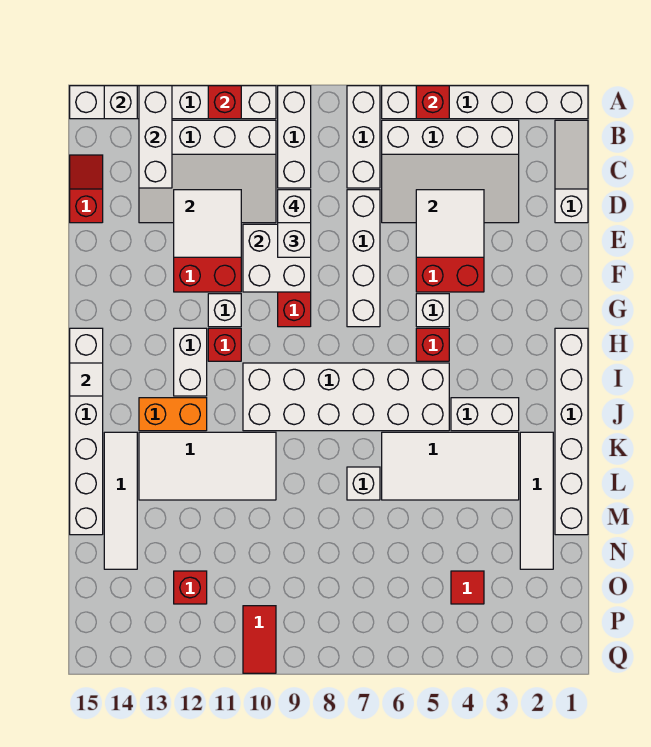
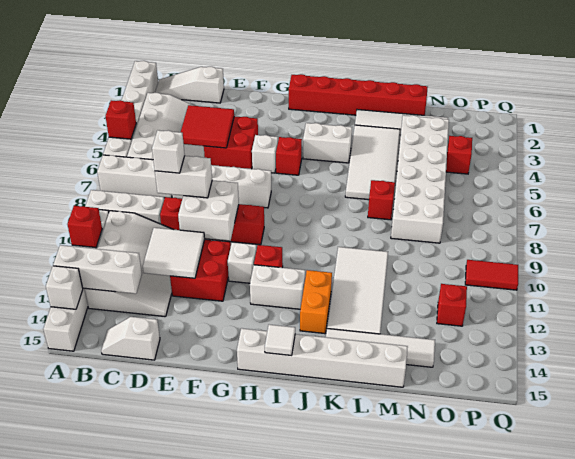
red 1x2 slope [70,155,103,223] -> white 1x2 slope [101,317,160,360]
white 2x2 tile [416,190,484,257] -> red 2x2 tile [181,105,234,148]
white 1x6 brick [555,328,588,535] -> red 1x6 brick [289,74,428,115]
white 2x6 brick [243,363,449,431] -> white 2x6 brick moved to [391,115,449,243]
white 1x2 brick [451,398,519,431] -> white 1x2 brick turned to [303,123,352,163]
white 1x1 brick [347,467,380,500] -> red 1x1 brick [368,180,395,220]
red 1x1 tile [451,571,484,604] -> red 1x1 brick [446,136,472,174]

